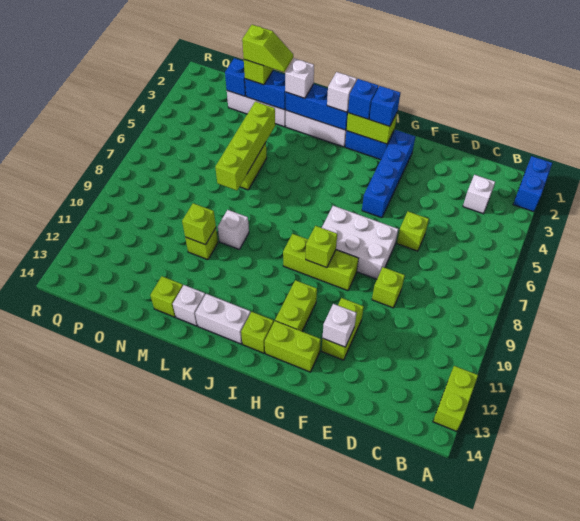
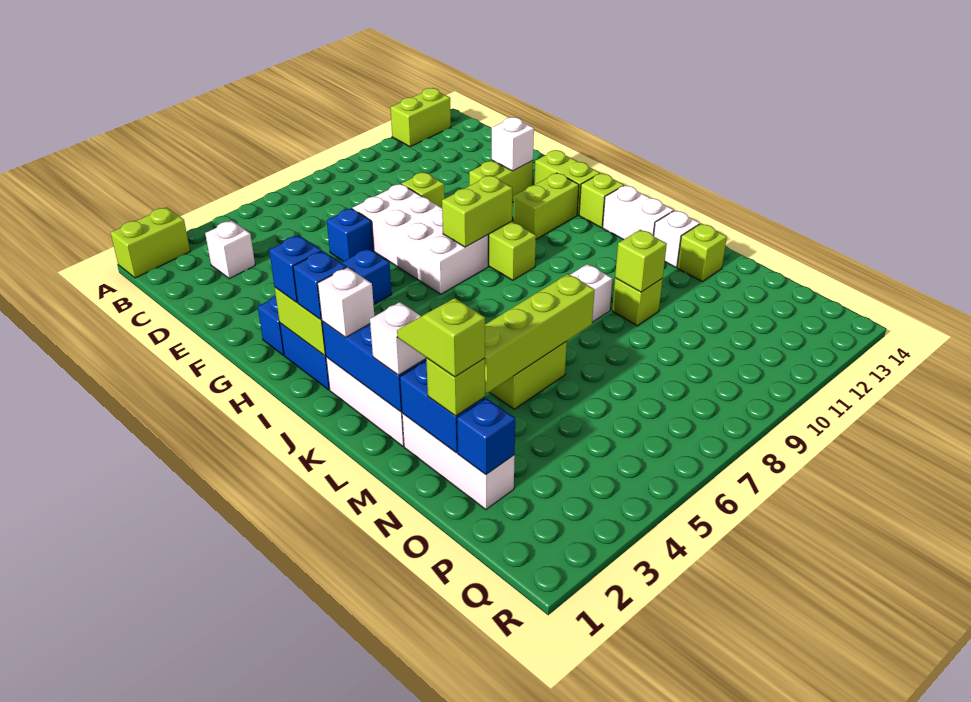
blue 1x2 brick [513,156,552,212] -> lime 1x2 brick [111,207,190,278]
lime 1x1 brick [397,212,429,251] -> blue 1x1 brick [327,208,373,261]
white 2x3 brick [322,206,398,279] -> white 2x4 brick [352,184,488,294]
lime 1x1 brick [306,226,337,268] -> lime 1x2 brick [442,175,512,247]

